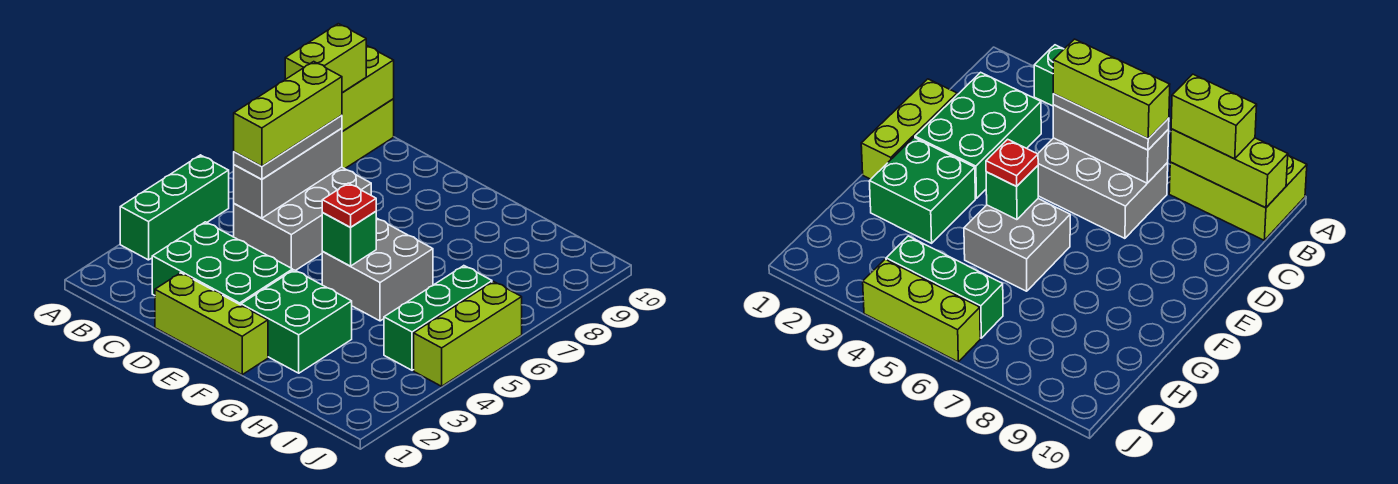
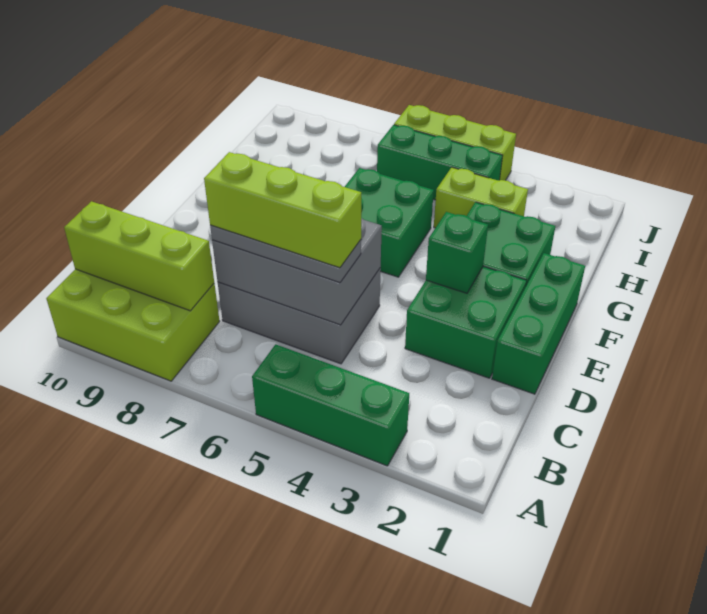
lime 1x2 brick [285,24,366,93] -> lime 1x2 brick moved to [434,167,528,228]
green 2x3 brick [152,222,293,305] -> green 2x2 brick [405,267,527,378]
grey 1x3 brick [234,128,342,218] -> grey 2x3 brick [212,218,382,325]
lime 1x3 brick [155,273,268,375] -> green 1x3 brick [492,253,585,394]
grey 2x2 brick [322,218,433,321] -> green 2x2 brick [345,168,434,277]
green 1x1 brick [322,212,376,266] -> green 1x1 brick moved to [426,212,488,293]
red 1x1 plate [322,183,376,227] -> none

